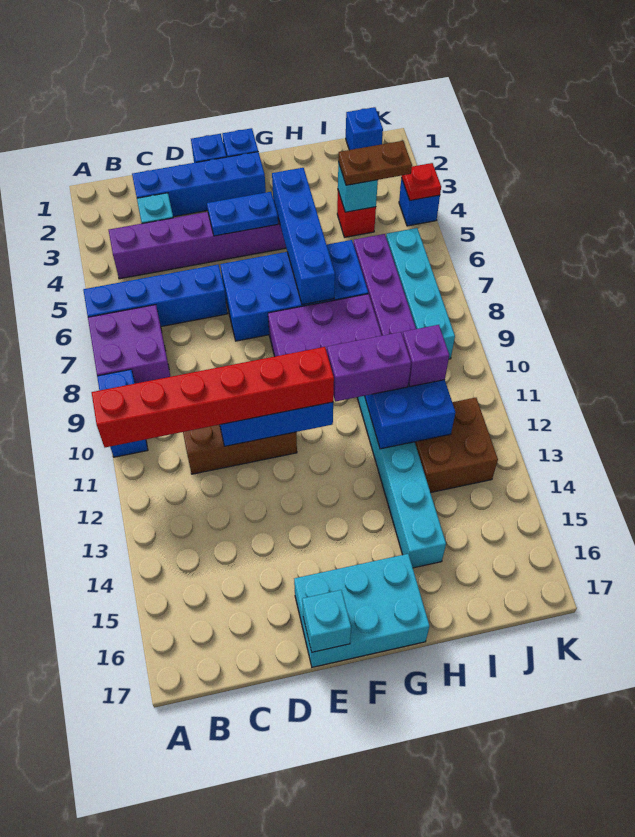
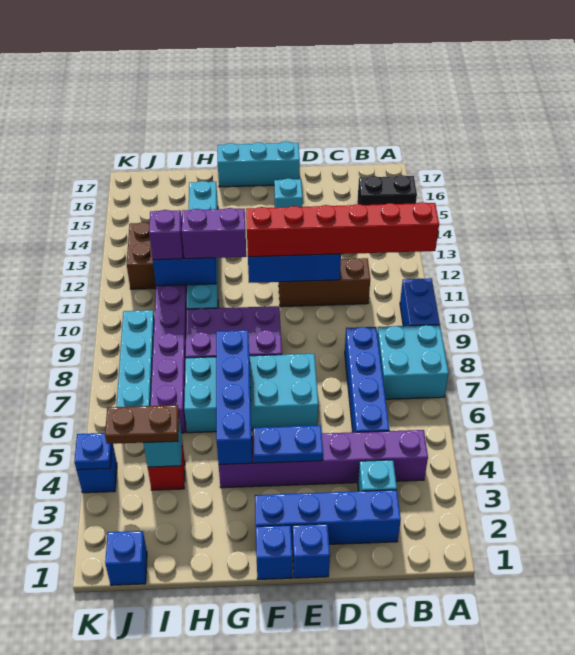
blue 1x4 brick [83,265,228,326] -> blue 1x4 brick turned to [345,327,389,432]
purple 2x2 brick [88,305,170,383] -> cyan 2x2 brick [377,325,449,399]
none -> black 1x2 brick [357,175,417,205]
blue 2x4 brick [220,240,368,341] -> cyan 2x4 brick [184,354,318,433]
cyan 2x3 brick [294,554,430,667] -> cyan 1x3 brick [218,142,300,187]
cyan 1x1 brick [302,590,351,652] -> cyan 1x1 brick moved to [274,178,303,208]
red 1x1 plate [402,163,441,201] -> blue 1x1 plate [74,433,112,470]

